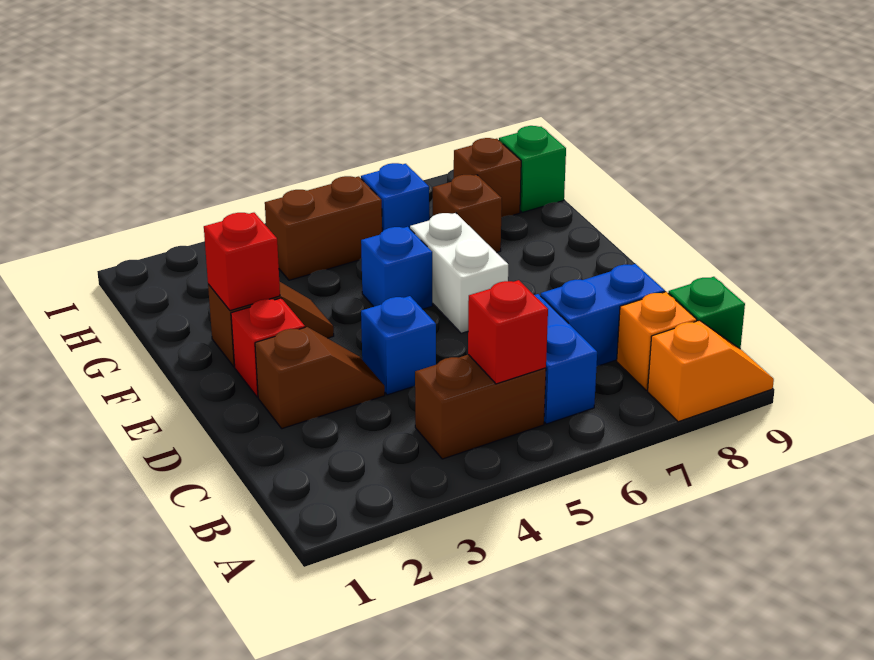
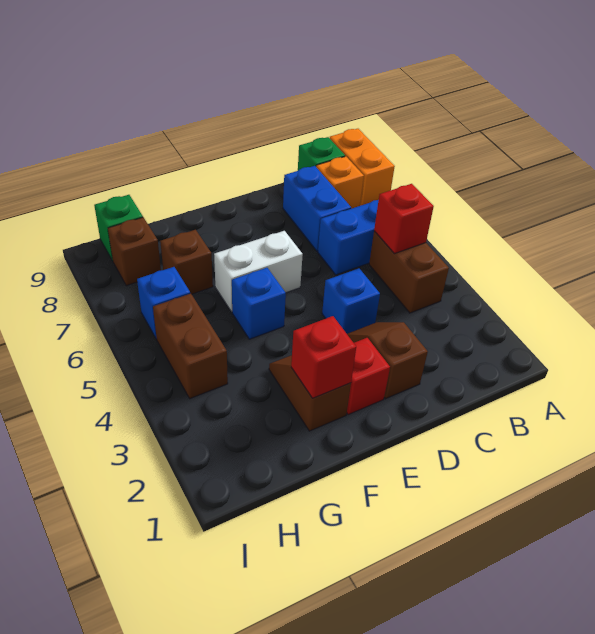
orange 1x2 slope [648,320,774,422] -> orange 1x2 brick [330,129,395,206]

